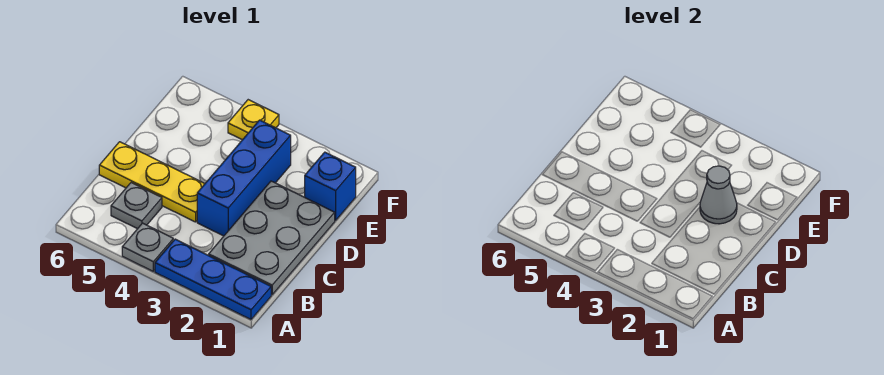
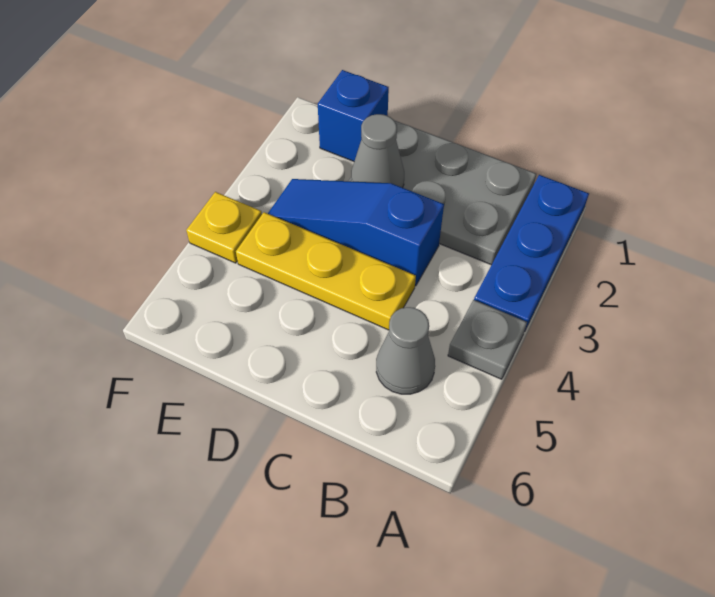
grey 1x1 plate [111,183,162,229] -> grey 1x1 cone [376,307,435,394]
blue 1x3 brick [197,120,291,236] -> blue 1x3 slope [268,179,444,286]
yellow 1x3 plate [99,142,205,222] -> yellow 1x3 plate turned to [236,212,416,330]

